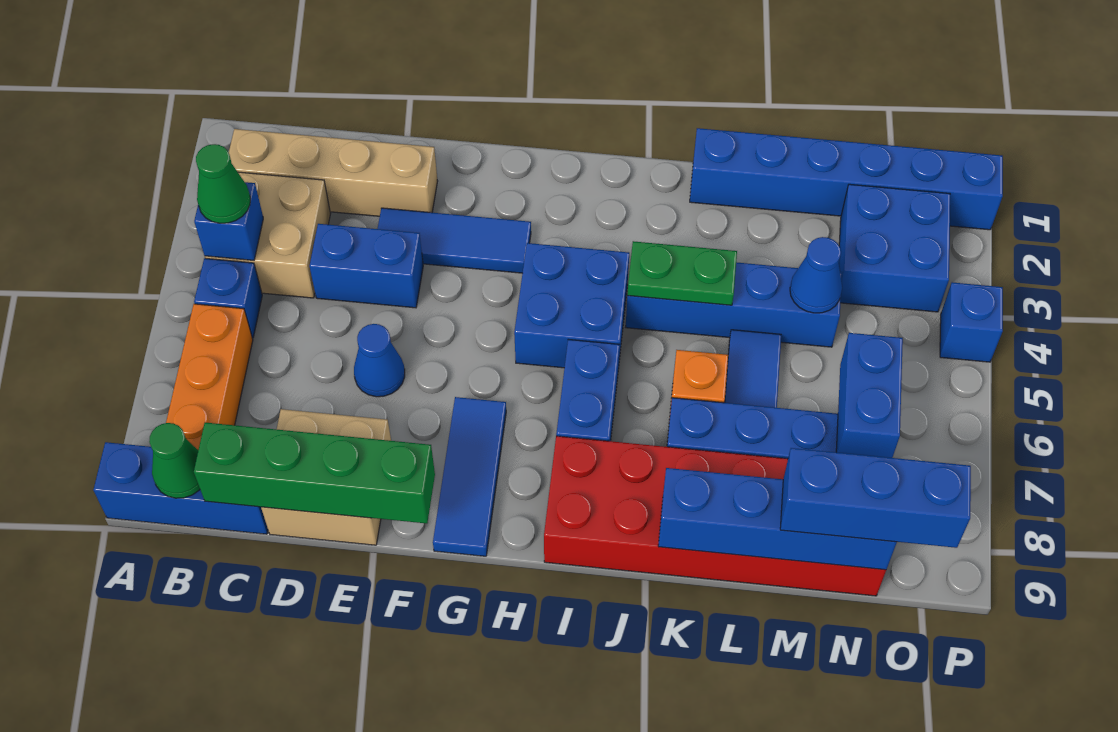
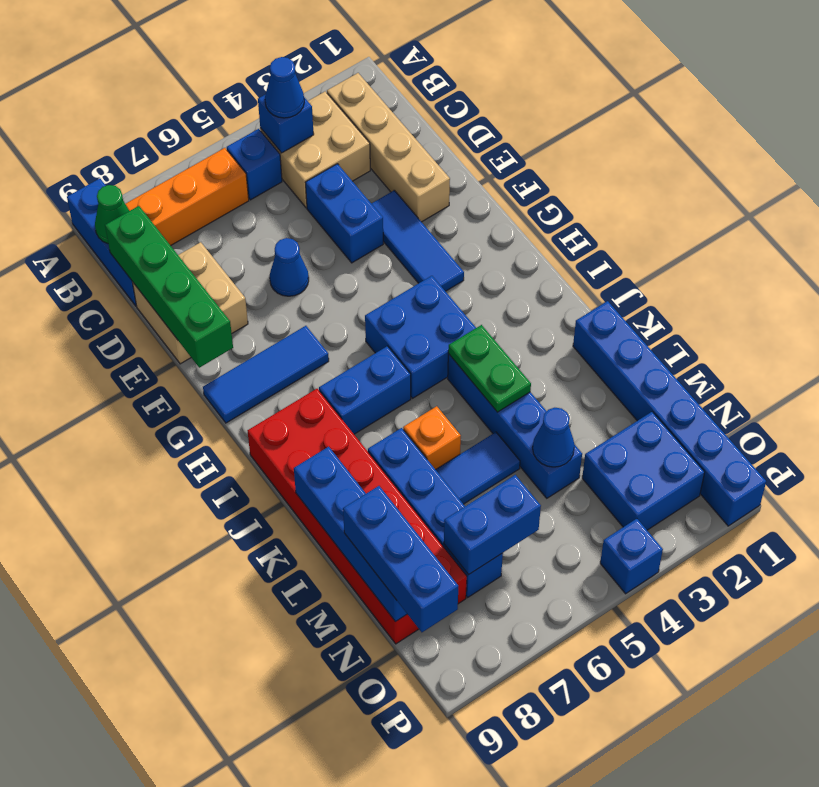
green 1x1 cone [196,144,250,223] -> blue 1x1 cone [265,57,304,118]

